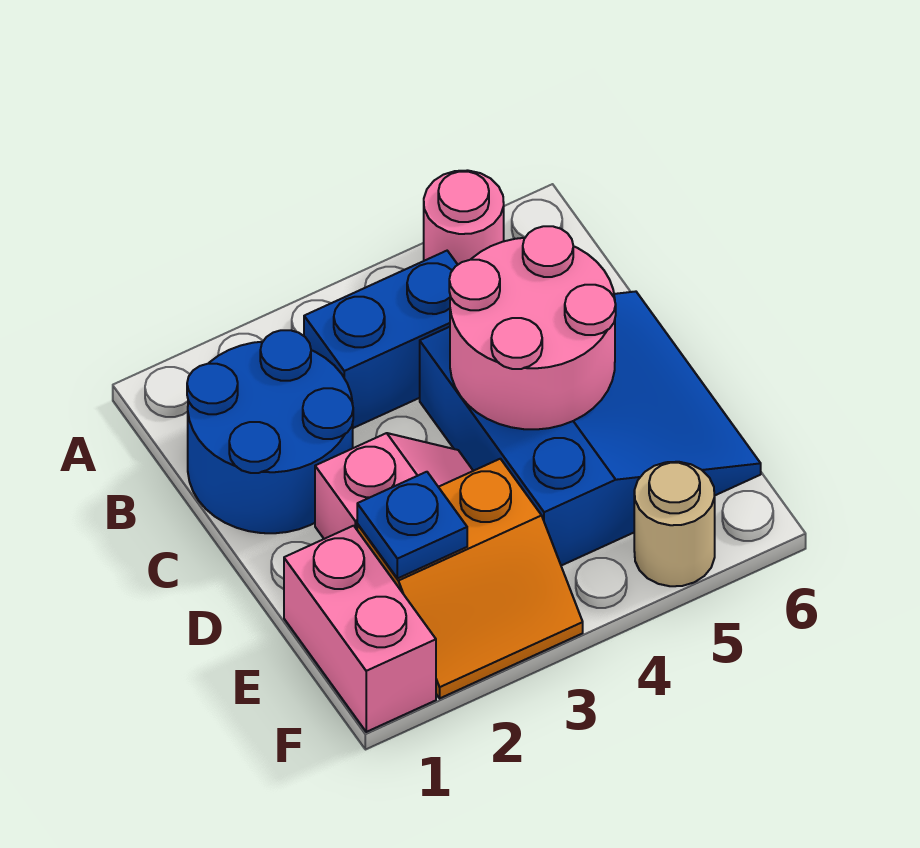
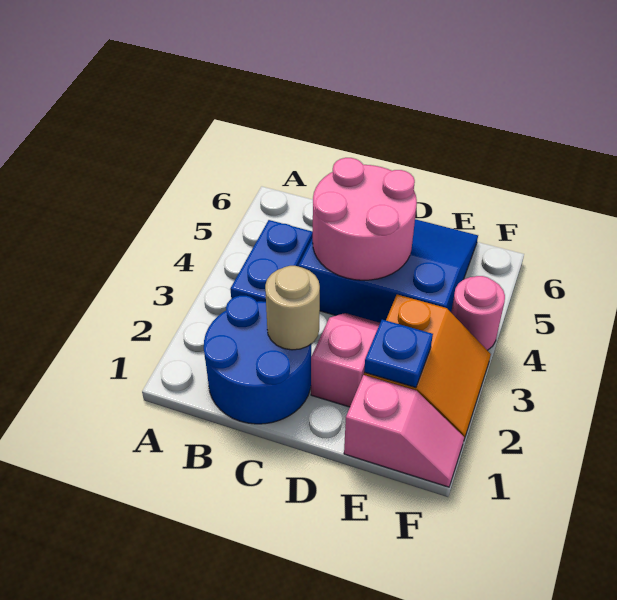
pink 1x1 round brick [424,170,504,264] -> pink 1x1 round brick moved to [451,276,505,350]
pink 1x2 brick [284,526,436,732] -> pink 1x2 slope [344,375,464,487]
tan 1x1 round brick [634,462,715,586] -> tan 1x1 round brick moved to [265,266,320,350]

